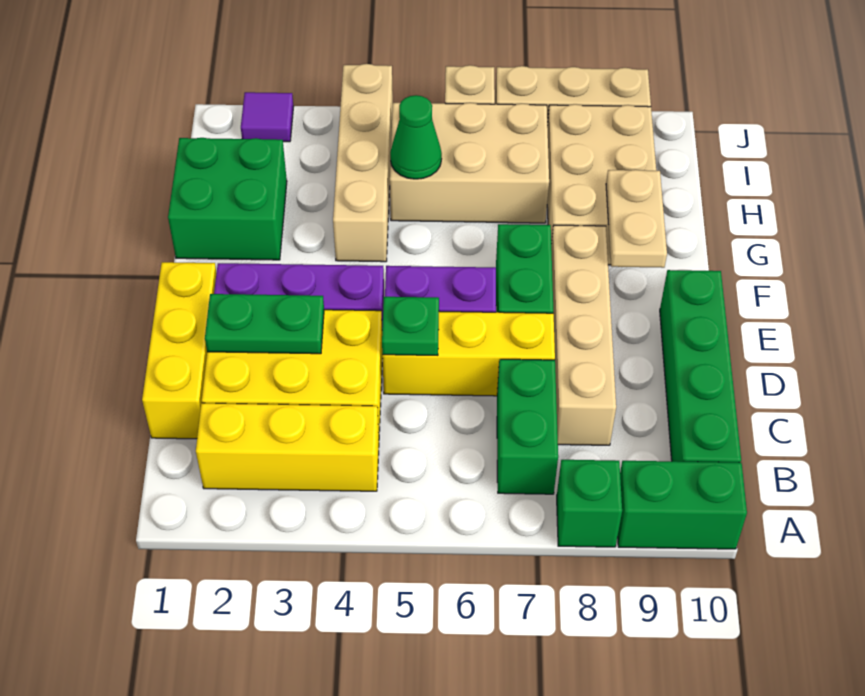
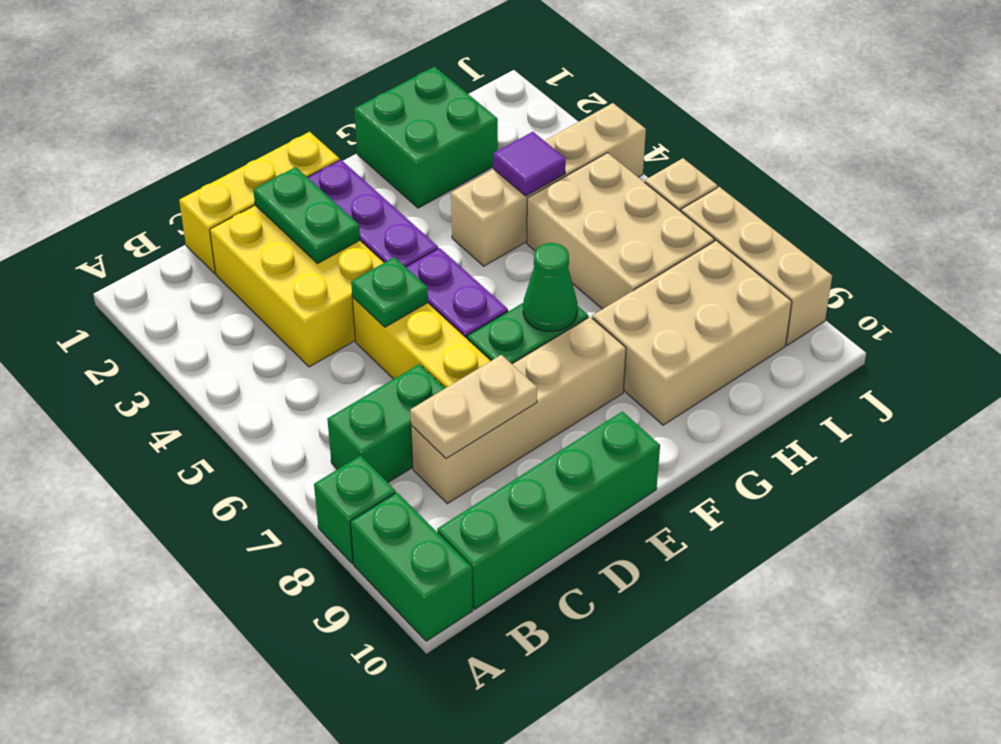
yellow 1x3 brick [196,403,379,491] -> none
tan 1x2 plate [606,170,667,268] -> tan 1x2 plate moved to [410,355,537,458]
green 1x1 cone [390,95,442,179] -> green 1x1 cone moved to [523,243,578,332]
purple 1x1 tile [241,92,294,142] -> purple 1x1 tile moved to [493,132,566,196]

